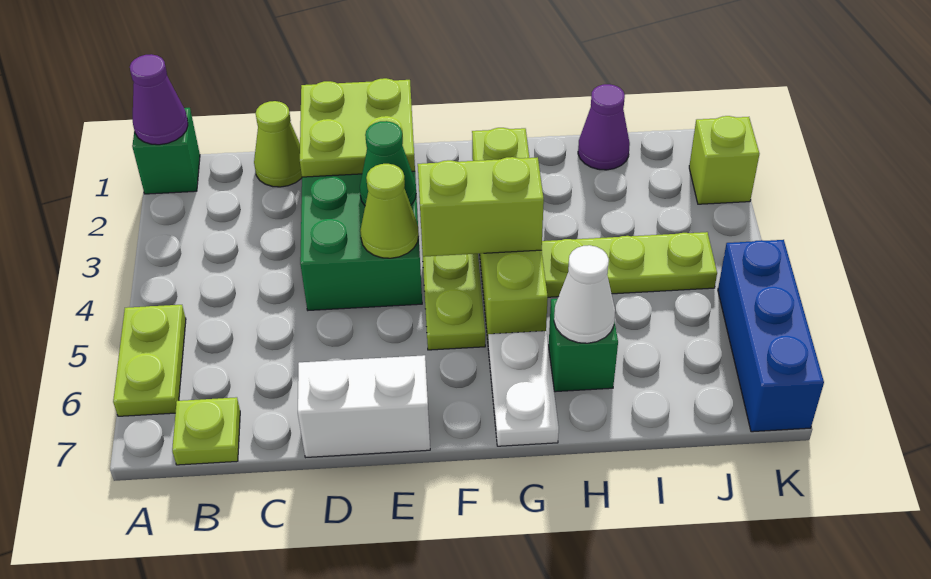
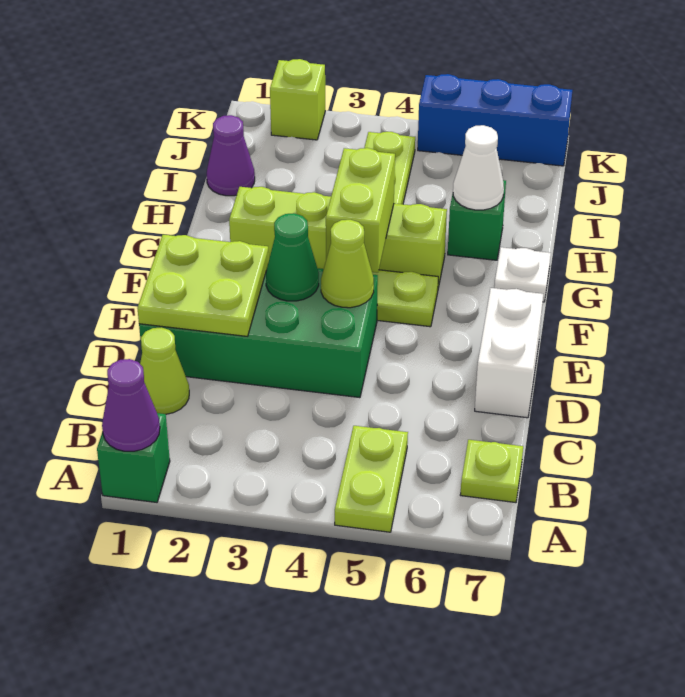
lime 1x2 plate [113,305,186,416] -> lime 1x2 plate turned to [335,426,408,532]
white 1x2 plate [488,331,559,446] -> white 1x1 plate [494,247,551,302]

